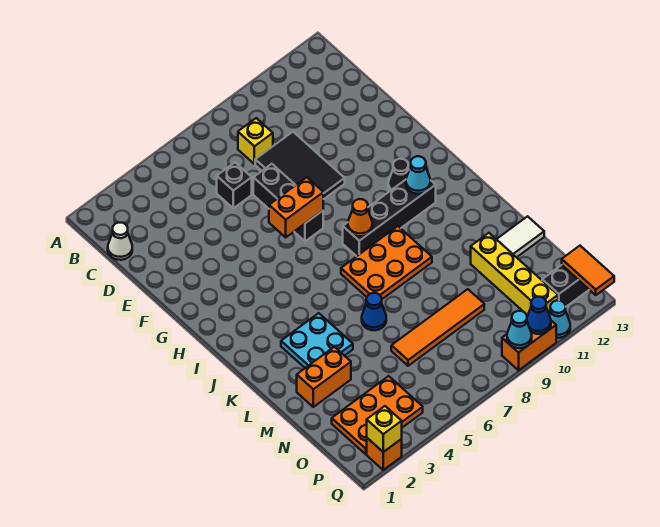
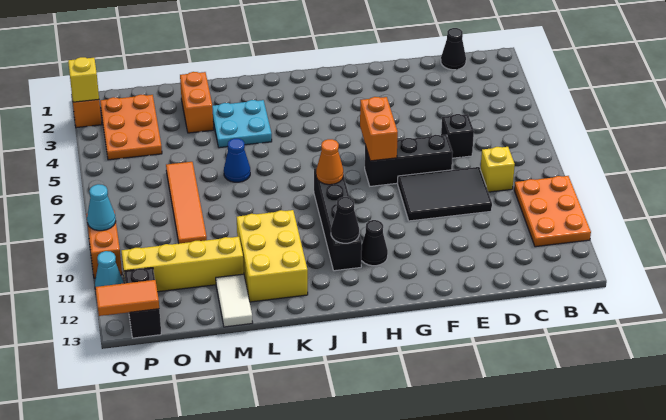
white 1x1 cone [108,222,132,260] -> black 1x1 cone [441,28,466,70]
cyan 1x1 cone [406,156,431,194] -> black 1x1 cone [331,197,359,243]
orange 2x3 plate [341,226,432,299] -> orange 2x3 plate moved to [514,176,591,247]
none -> yellow 2x3 brick [237,210,308,302]
blue 1x1 cone [527,297,551,334] -> none

